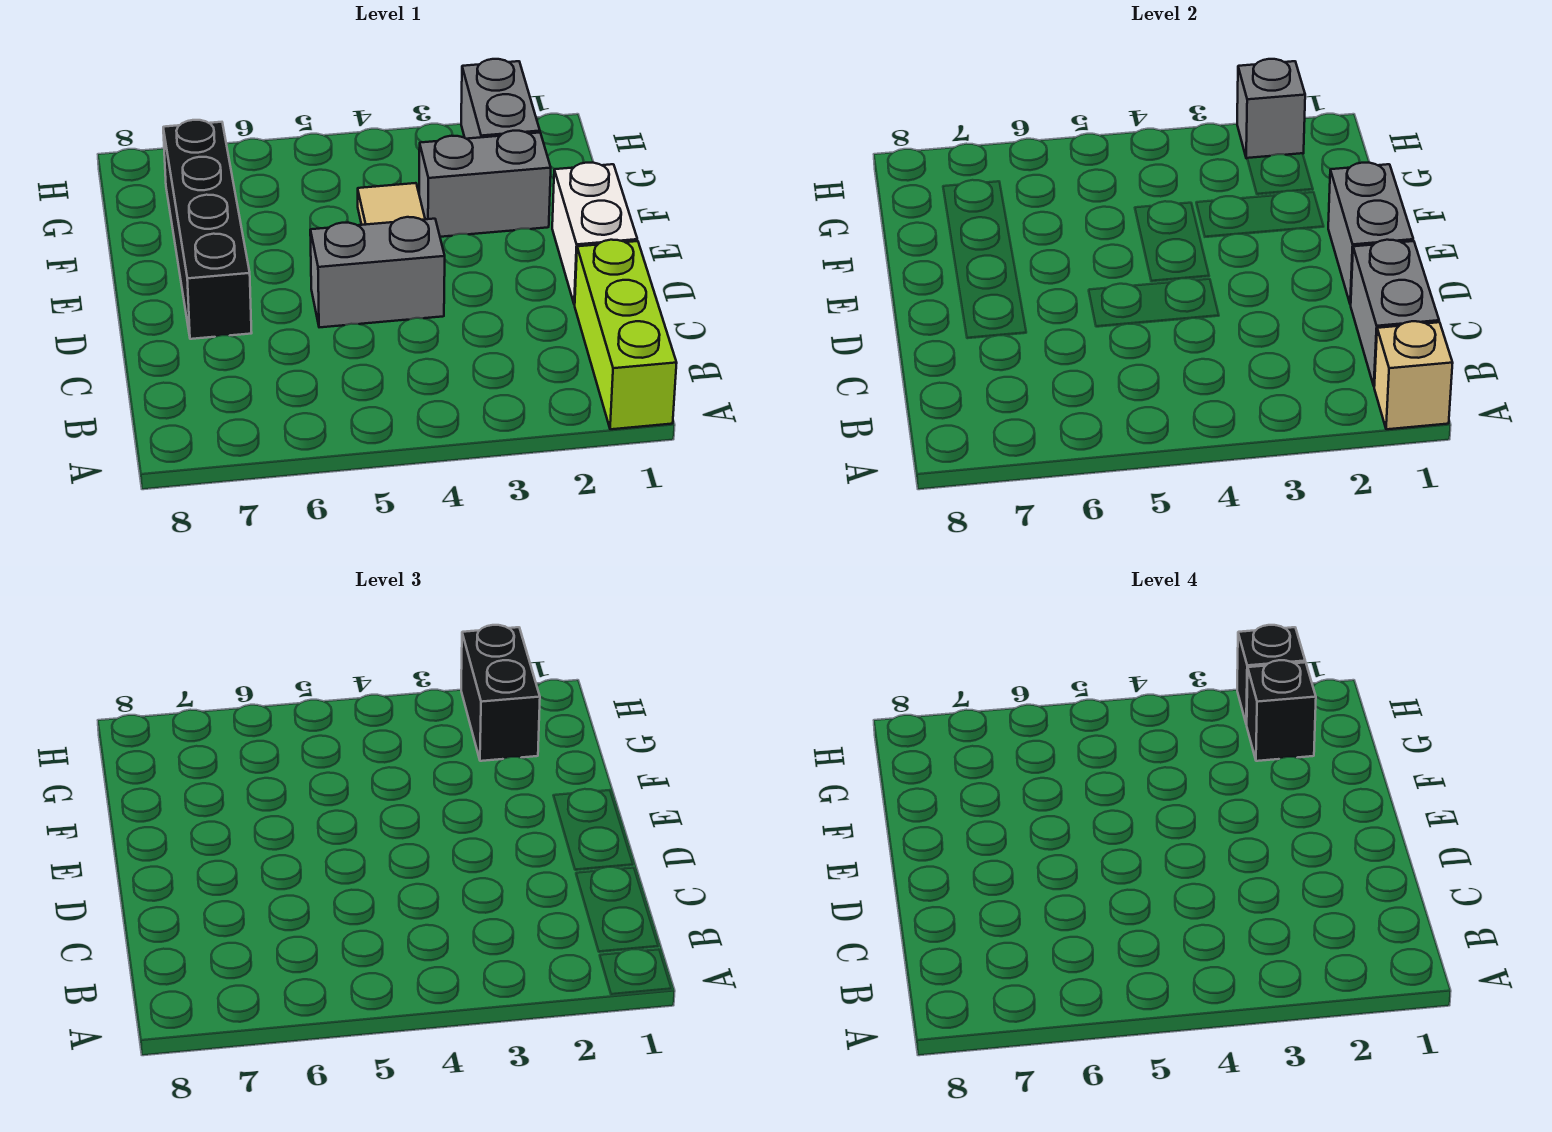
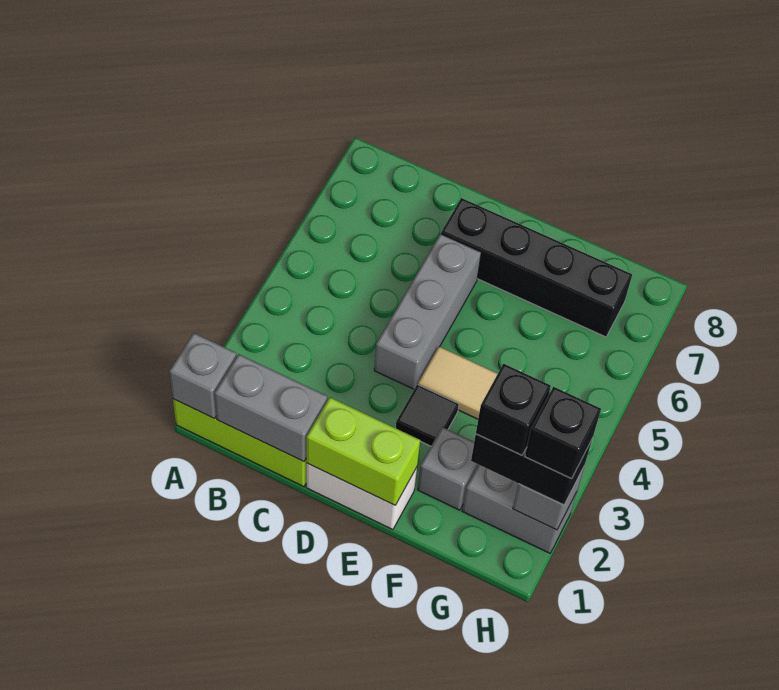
tan 1x1 brick [1374,321,1453,429] -> grey 1x1 brick [169,333,237,419]
grey 1x2 brick [1328,163,1413,305] -> lime 1x2 brick [306,397,420,505]
grey 1x2 brick [310,217,445,327] -> grey 1x3 brick [374,234,481,389]
none -> black 1x1 tile [396,384,459,446]
grey 1x2 brick [419,131,551,237] -> grey 1x1 brick [418,427,478,510]

